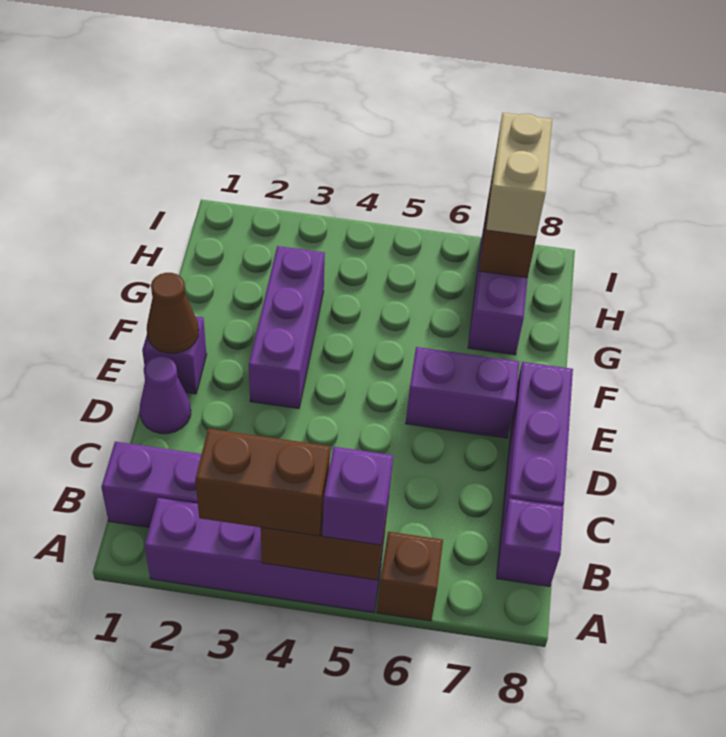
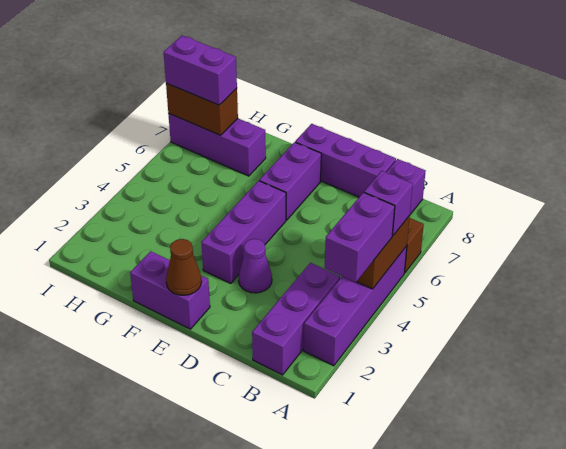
brown 1x2 brick [195,429,330,536] -> purple 1x2 brick [325,192,395,282]
purple 1x1 cone [140,356,191,434] -> purple 1x1 cone moved to [239,239,272,293]
purple 1x1 brick [142,316,207,394] -> purple 1x2 brick [130,251,210,329]
purple 1x3 brick [249,246,325,409] -> purple 1x3 brick turned to [201,181,286,283]
tan 1x2 brick [486,113,552,237] -> purple 1x2 brick [164,35,237,105]

